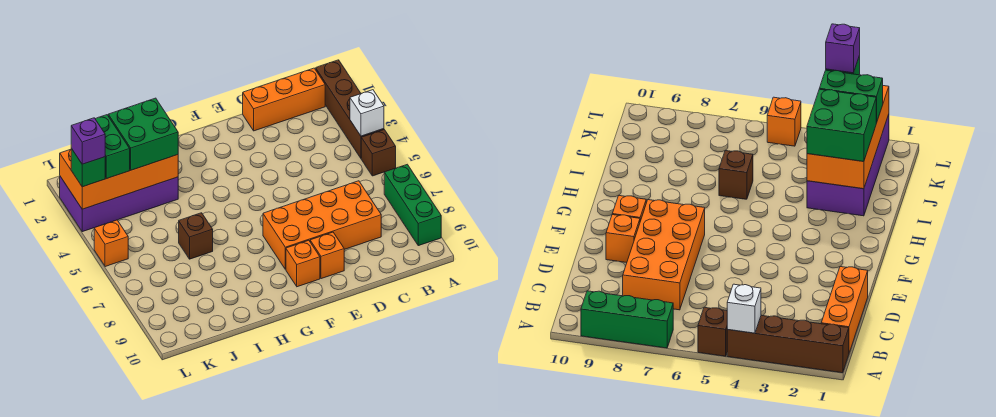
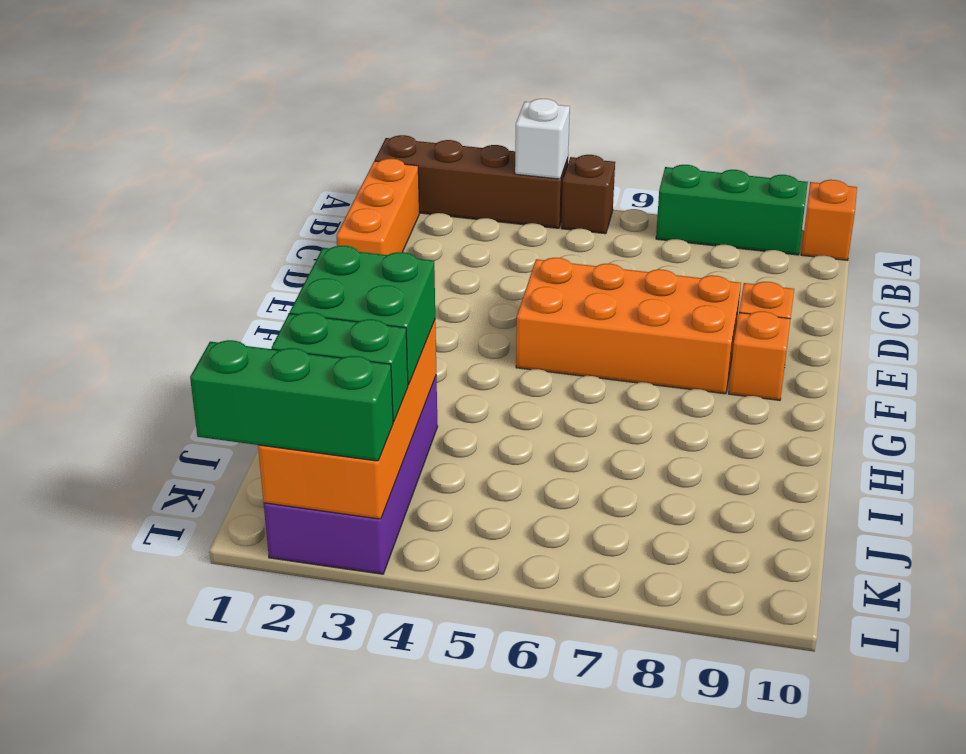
orange 2x4 brick [263,181,381,269] -> orange 2x4 brick turned to [516,258,741,394]
brown 1x1 brick [179,213,213,259] -> none
green 1x1 brick [71,149,105,187] -> green 1x3 brick [190,340,393,461]
purple 1x1 brick [71,118,105,164] -> none
orange 1x1 brick [94,220,128,267] -> orange 1x1 brick moved to [801,180,857,260]

